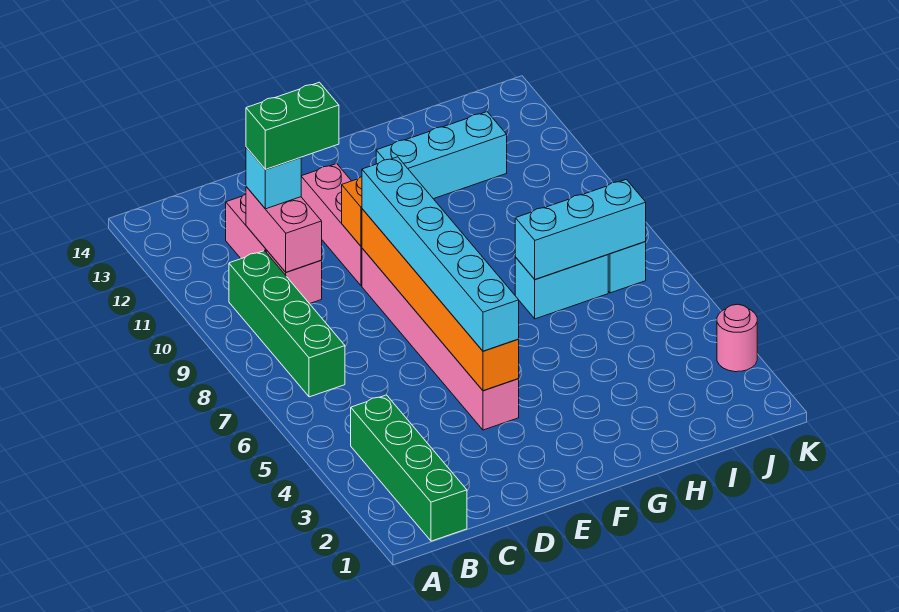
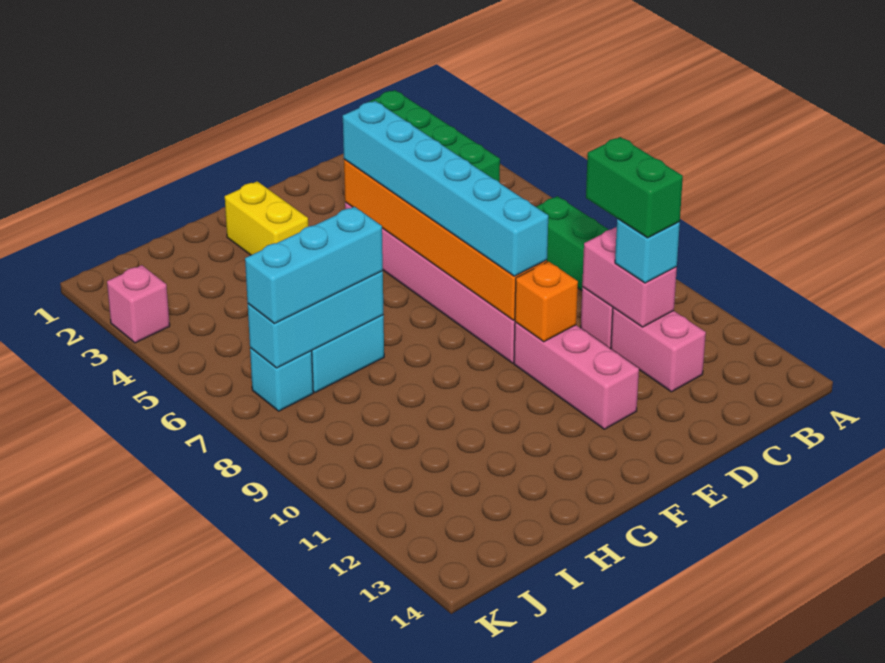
green 1x2 brick [246,82,339,170] -> green 1x2 brick turned to [586,137,683,238]
none -> yellow 1x2 brick [225,181,308,255]
cyan 1x3 brick [376,112,507,199] -> cyan 1x3 brick moved to [245,207,383,324]
pink 1x1 round brick [717,304,757,372] -> pink 1x1 brick [107,265,170,343]

